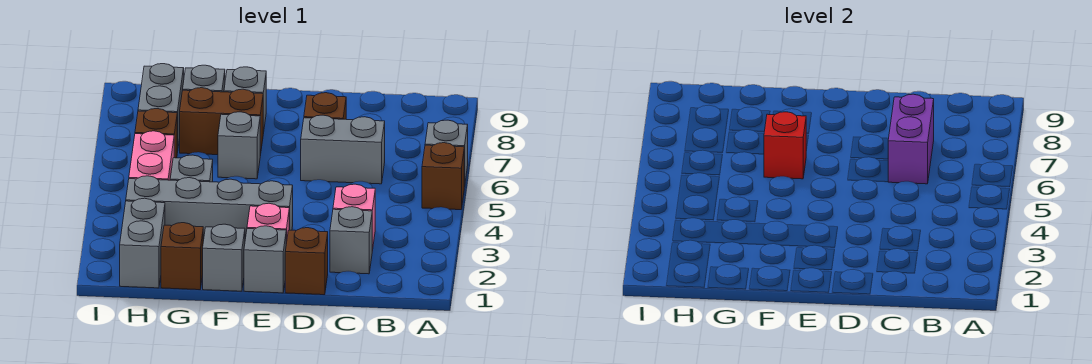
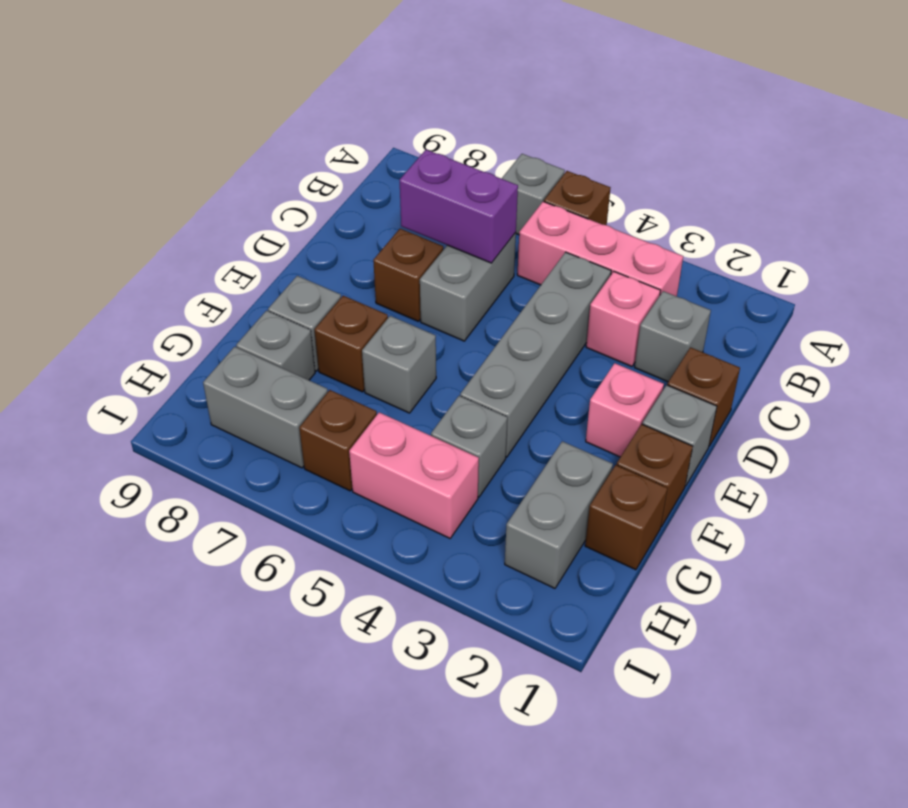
none -> pink 1x3 brick [517,202,683,296]
grey 1x4 brick [126,176,293,241] -> grey 1x4 brick moved to [460,252,611,457]
grey 1x1 brick [203,224,245,291] -> brown 1x1 brick [617,424,693,527]
red 1x1 brick [764,112,806,179] -> none
brown 1x2 brick [180,88,263,156] -> brown 1x1 brick [314,296,388,392]
grey 1x2 brick [120,198,165,288] -> grey 1x2 brick turned to [505,441,613,588]

